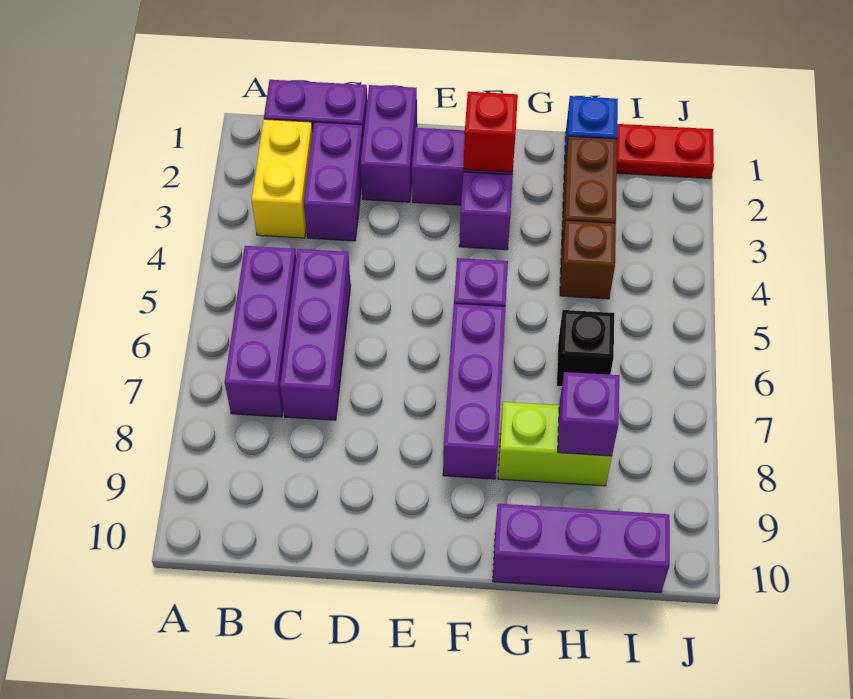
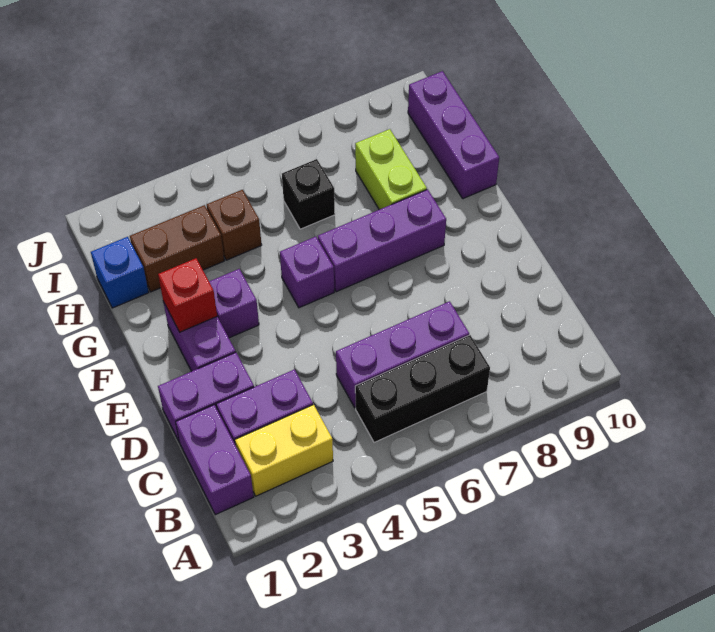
purple 1x3 brick [225,246,296,417] -> black 1x3 brick [355,335,490,443]
purple 1x1 brick [558,372,619,456] -> none
red 1x2 plate [617,124,714,179] -> none

